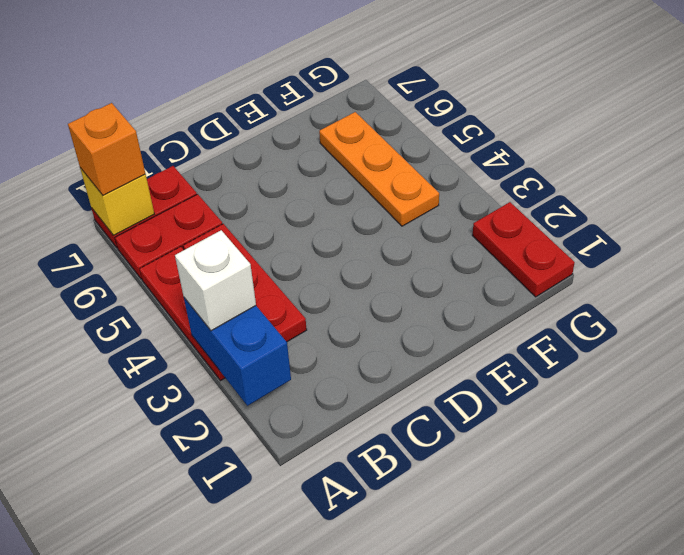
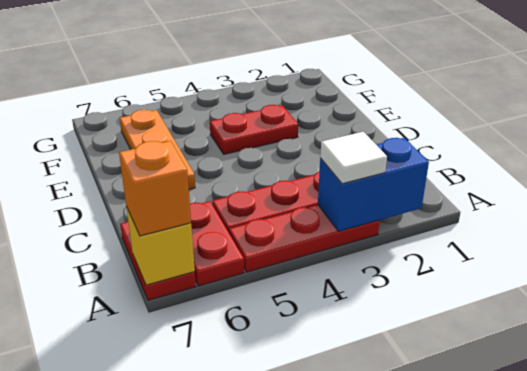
white 1x1 brick [175,230,256,331] -> white 1x1 tile [320,132,387,184]
orange 1x3 plate [319,112,439,226] -> orange 1x3 plate turned to [120,110,195,190]
red 1x2 plate [472,202,575,297] -> red 1x2 plate moved to [210,105,298,154]

